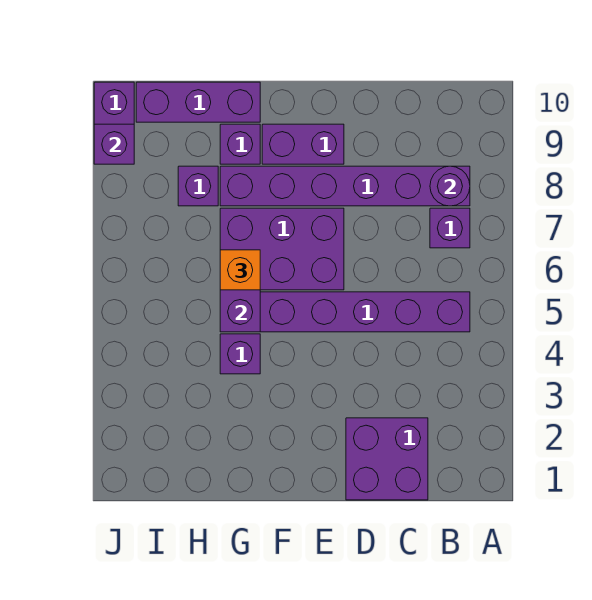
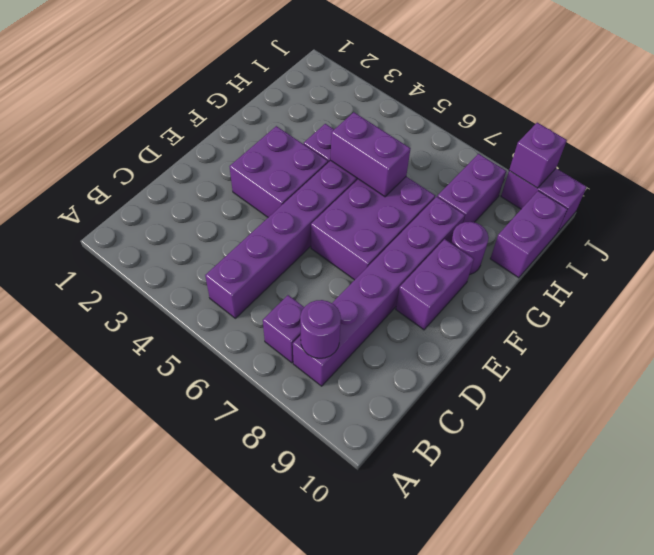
purple 2x2 brick [346,418,428,500] -> purple 2x2 brick moved to [229,126,328,217]
orange 1x1 brick [220,250,260,290] -> none
purple 1x1 brick [220,124,260,164] -> purple 1x1 round brick [451,222,489,275]
purple 1x3 brick [136,82,260,122] -> purple 1x2 brick [490,191,567,278]
purple 1x1 brick [178,166,218,206] -> purple 1x2 brick [437,154,506,223]

